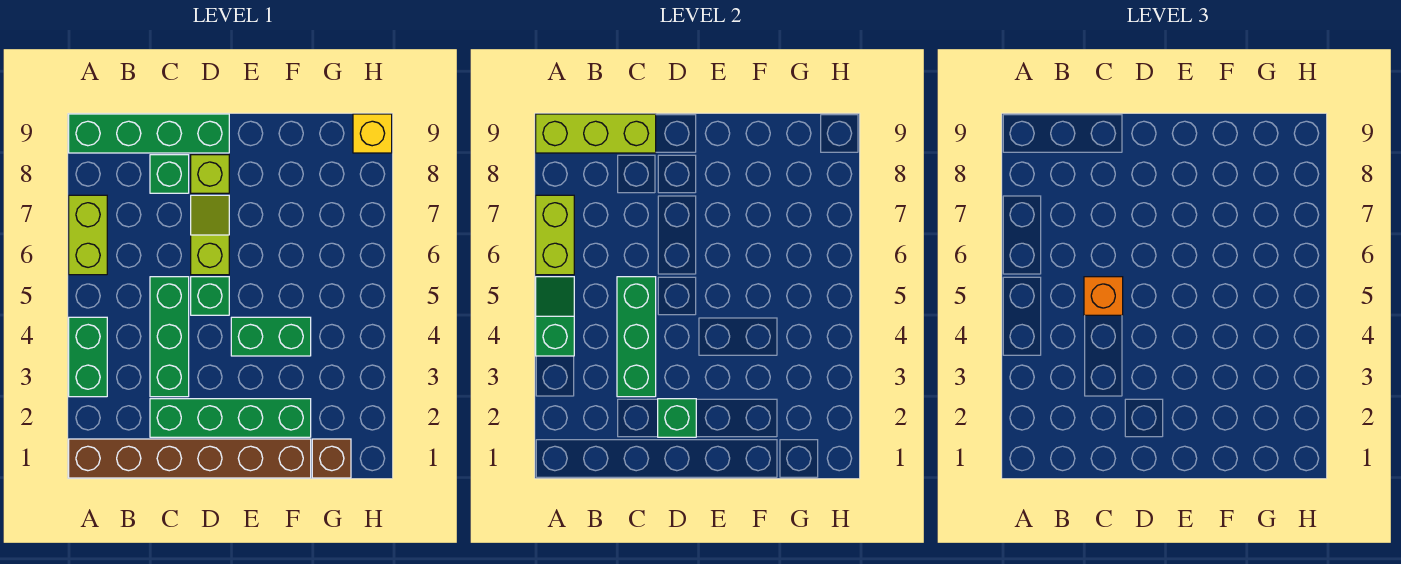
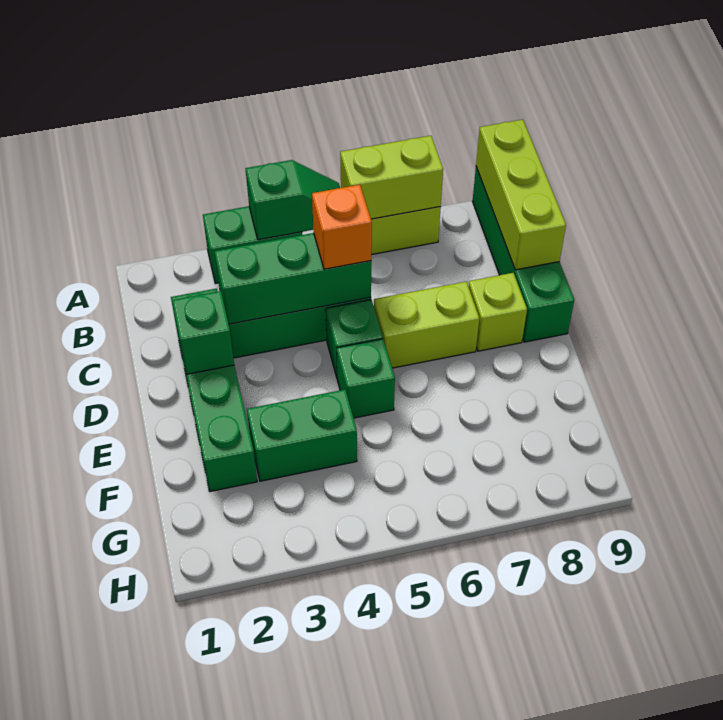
brown 1x6 brick [69,439,311,478] -> none
green 1x1 brick [150,155,189,193] -> green 1x1 brick moved to [337,339,395,418]
lime 1x2 slope [191,195,229,275] -> lime 1x2 brick [374,282,479,368]
green 1x2 brick [231,317,311,356] -> green 1x2 brick turned to [247,390,357,481]
brown 1x1 brick [312,439,351,478] -> none
yellow 1x1 brick [353,114,392,153] -> none

